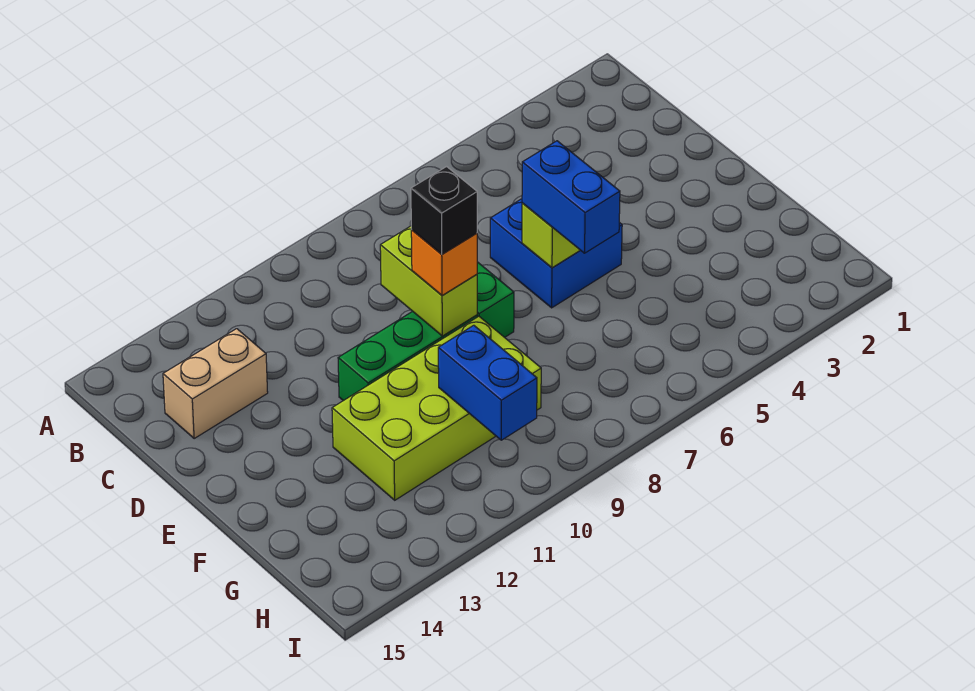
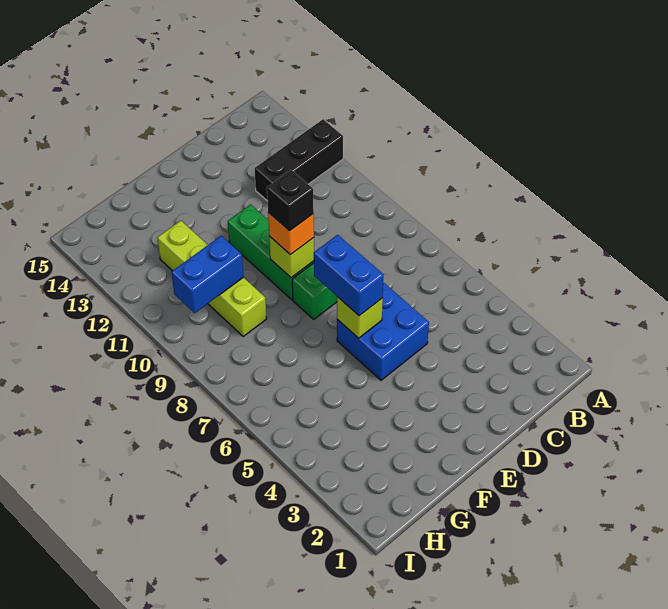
none -> black 1x3 brick [255,119,343,201]
tan 1x2 brick [163,329,268,438] -> none
lime 1x2 brick [380,226,477,336] -> lime 1x1 brick [269,236,314,278]
blue 1x2 brick [522,141,620,253] -> blue 1x2 brick turned to [314,235,384,316]
lime 2x4 brick [332,316,541,500] -> lime 1x4 brick [157,221,267,336]

